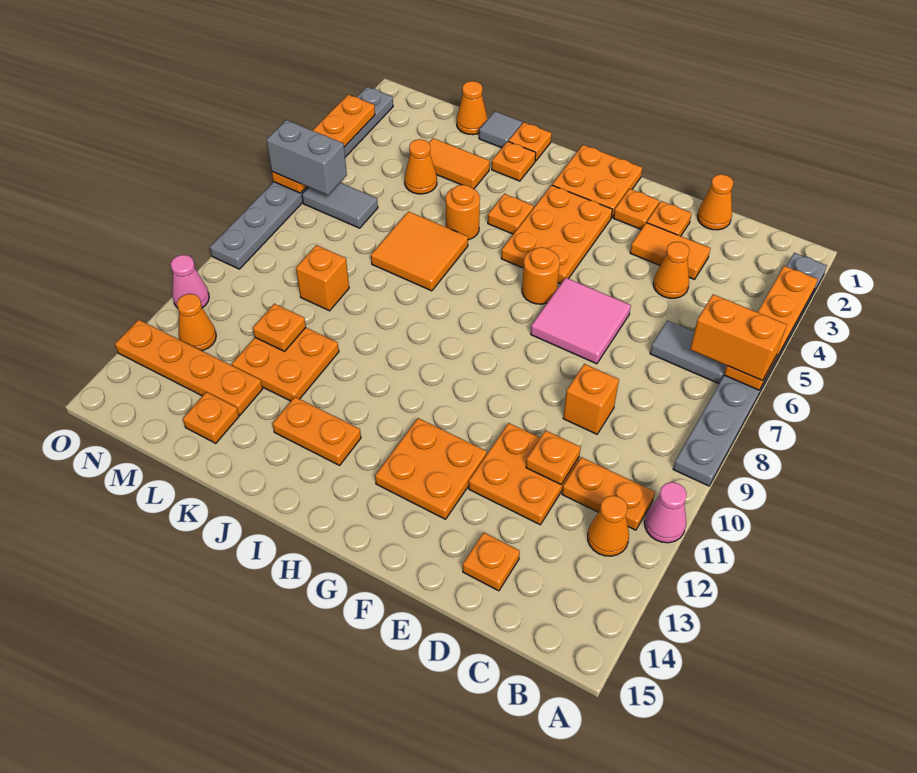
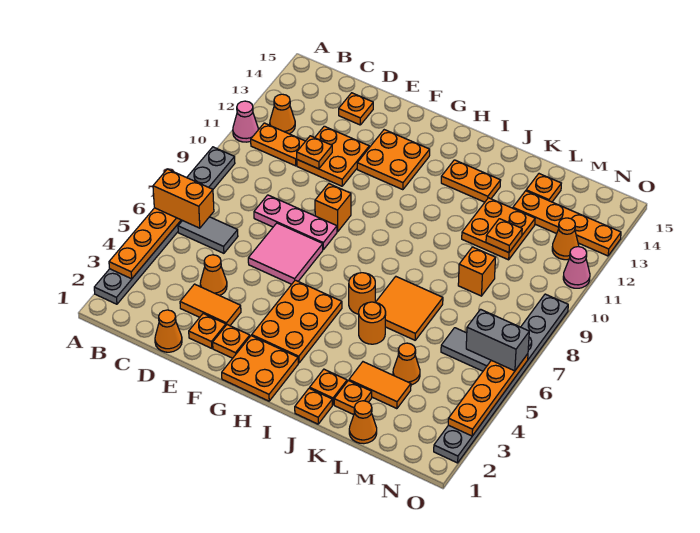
none -> pink 1x3 plate [254,195,337,250]
orange 1x1 brick [563,364,619,434] -> orange 1x1 brick moved to [315,184,351,232]
orange 1x1 round brick [522,247,560,304] -> orange 1x1 round brick moved to [349,273,375,314]
orange 1x1 plate [488,194,534,234] -> orange 1x1 plate moved to [334,381,372,415]
grey 1x1 tile [479,111,522,148] -> none

